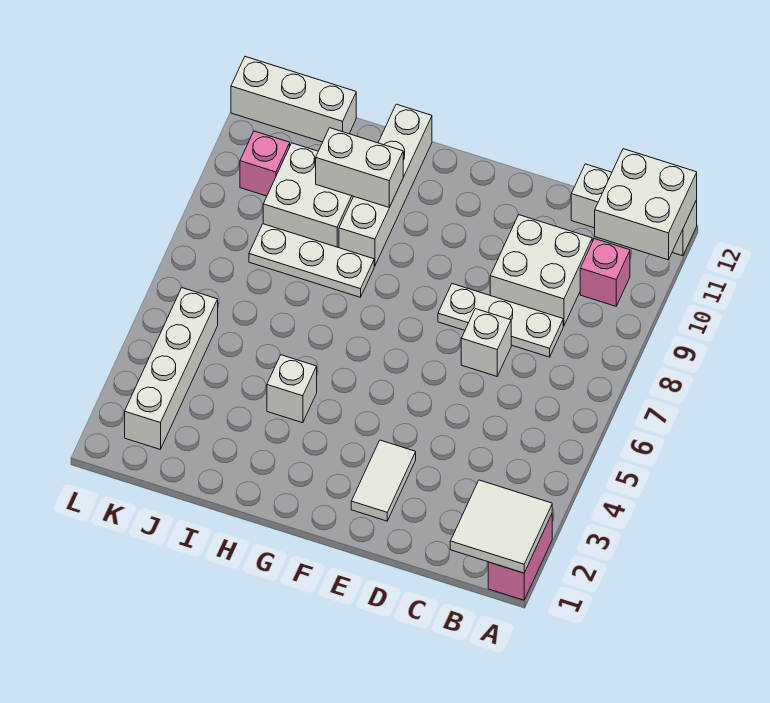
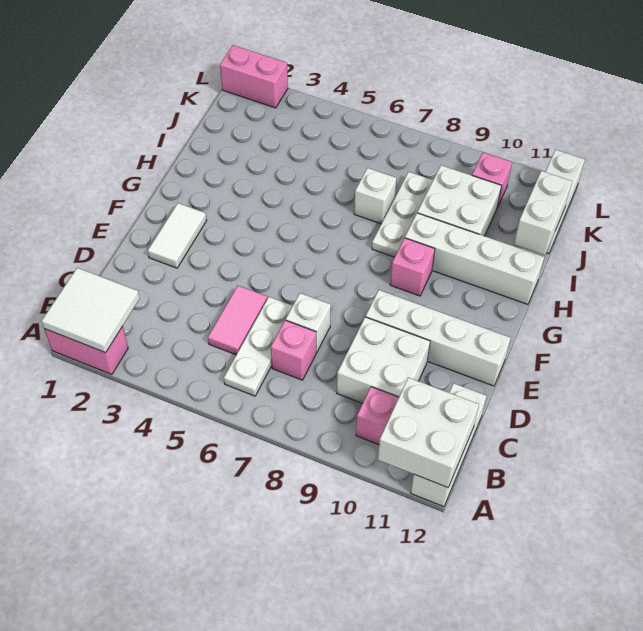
none -> pink 1x2 tile [208,286,267,355]
none -> pink 1x1 brick [271,320,316,380]
white 1x3 plate [438,284,563,357] -> white 1x3 plate moved to [224,297,292,396]
white 1x2 tile [351,440,416,521] -> white 1x2 tile turned to [148,203,207,268]
none -> pink 1x1 brick [390,238,435,296]
white 1x1 brick [267,355,317,423] -> white 1x1 brick moved to [354,168,396,224]
white 1x2 brick [316,128,403,207] -> white 1x2 brick moved to [514,171,572,255]
white 1x4 brick [125,288,218,449] -> white 1x4 brick moved to [366,290,510,386]
none -> pink 1x2 brick [220,45,288,108]

